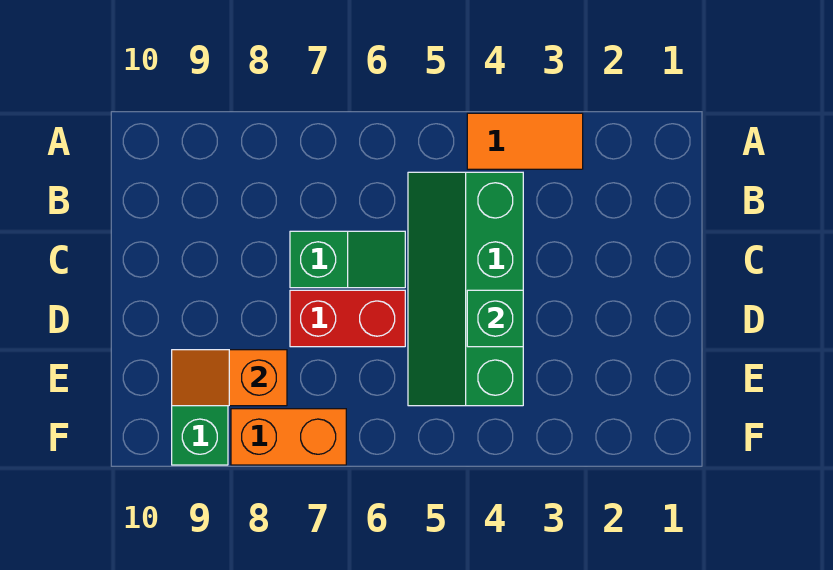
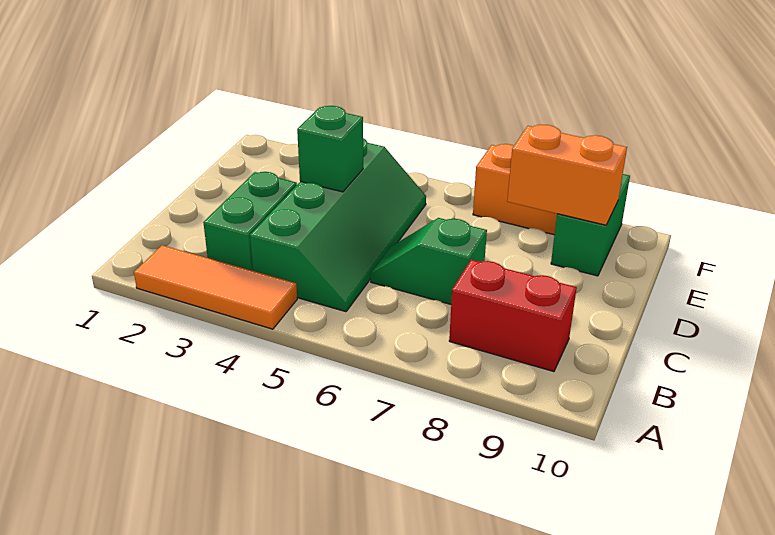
orange 1x2 tile [467,113,583,169] -> orange 1x3 tile [134,245,297,329]
none -> green 1x2 brick [203,172,297,271]
red 1x2 brick [290,290,405,347] -> red 1x2 brick moved to [449,260,577,372]
orange 1x2 slope [172,350,287,406] -> orange 1x2 brick [507,125,627,225]

